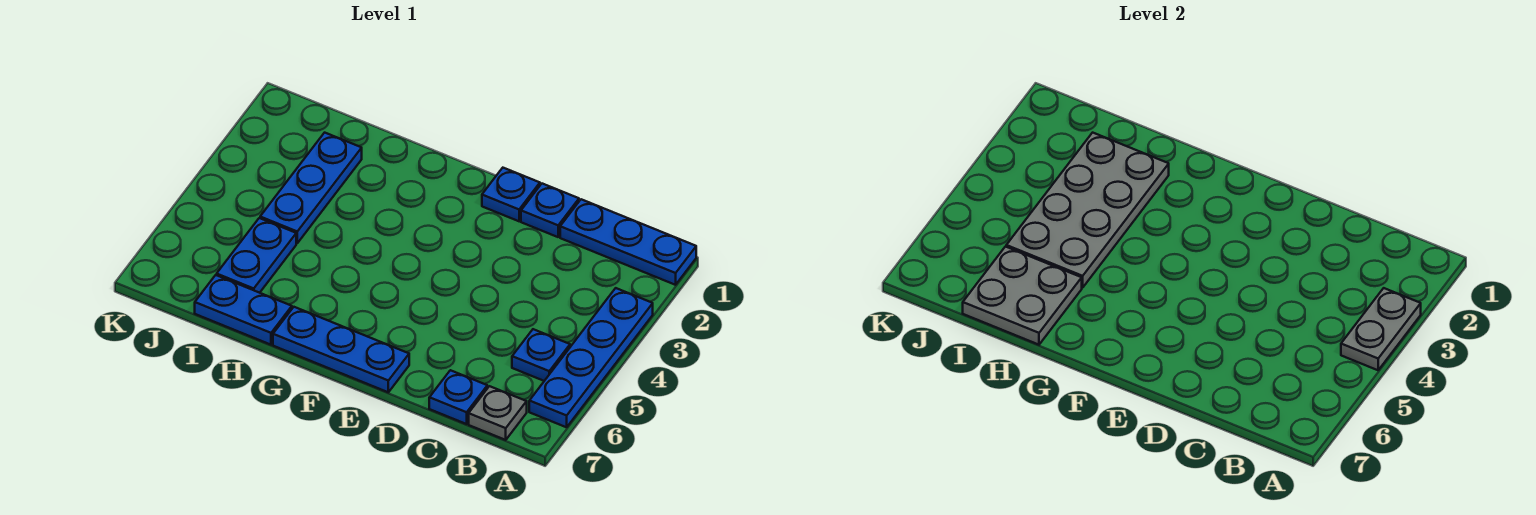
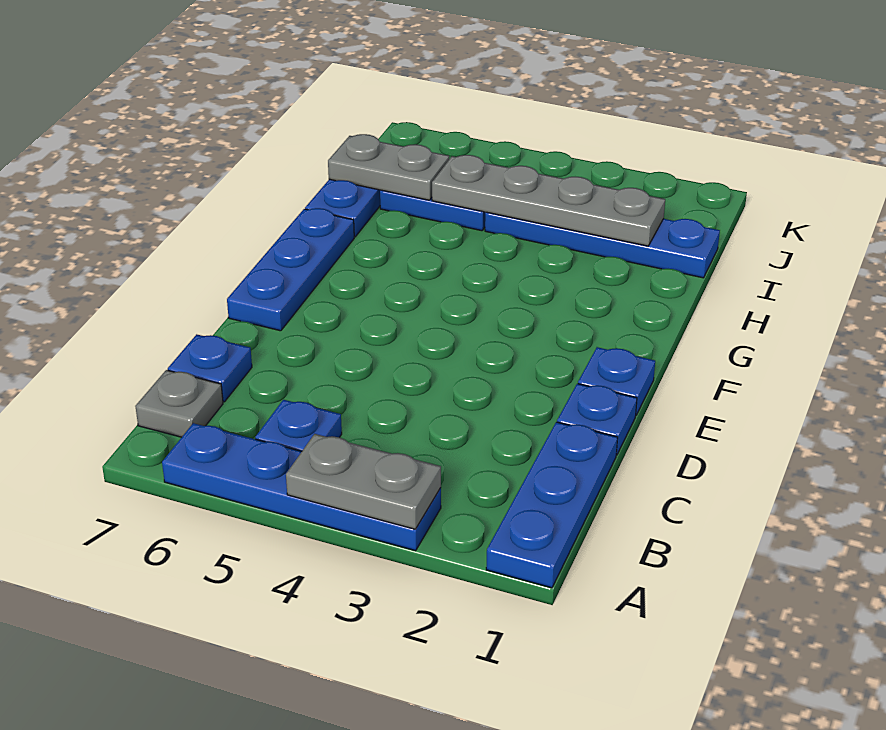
grey 2x4 plate [1006,133,1169,288] -> grey 1x4 plate [432,155,665,246]
grey 2x2 plate [963,247,1082,345] -> grey 1x2 plate [328,134,449,200]
blue 1x3 plate [260,133,362,243] -> blue 1x4 plate [485,212,720,278]

